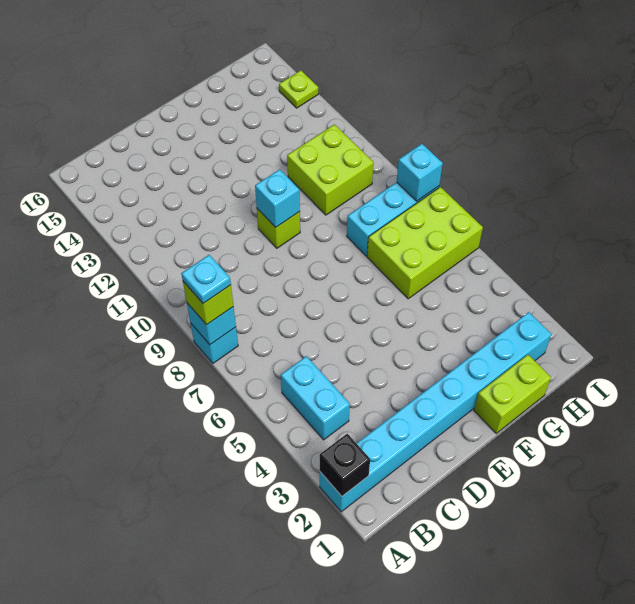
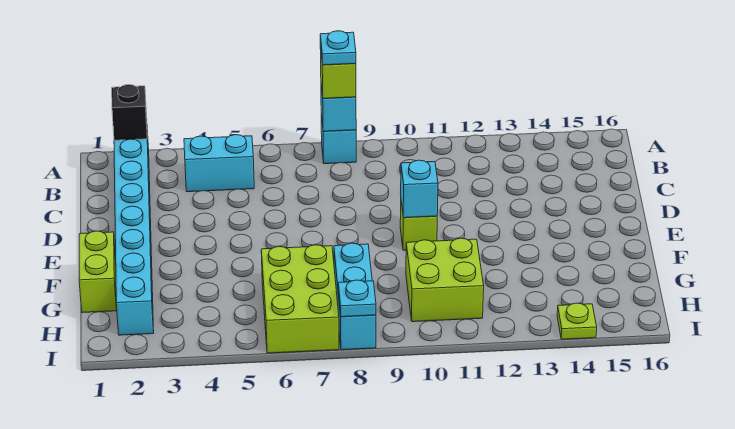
cyan 1x1 brick [397,144,443,201] -> cyan 1x1 plate [338,280,376,317]

